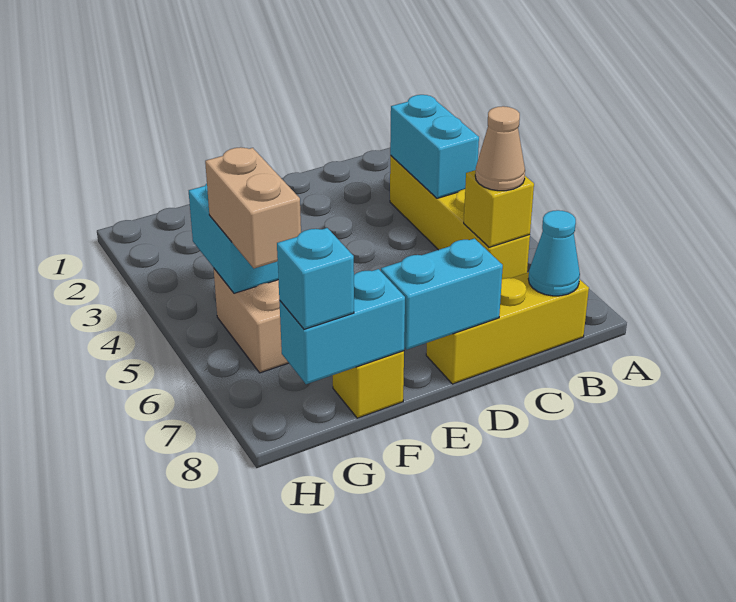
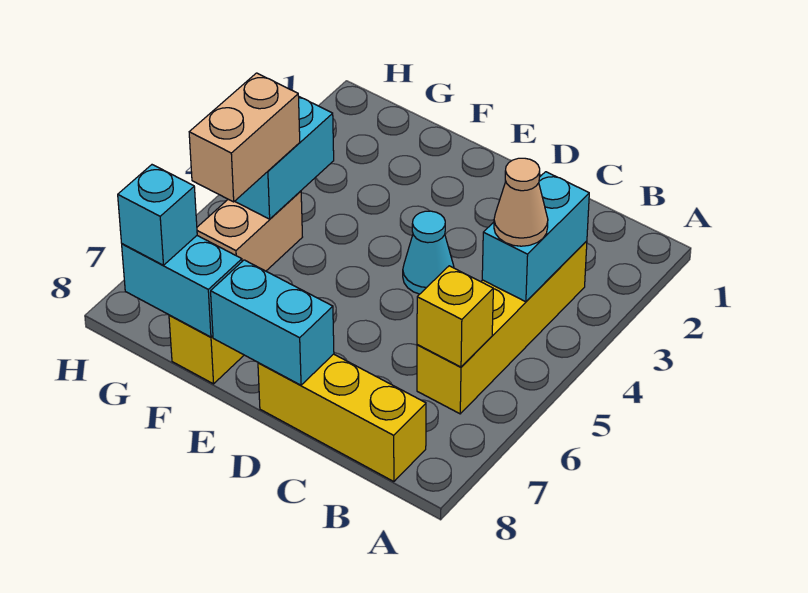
tan 1x1 cone [475,106,525,191] -> tan 1x1 cone moved to [494,158,548,246]
cyan 1x1 cone [528,210,580,296] -> cyan 1x1 cone moved to [403,211,454,294]

